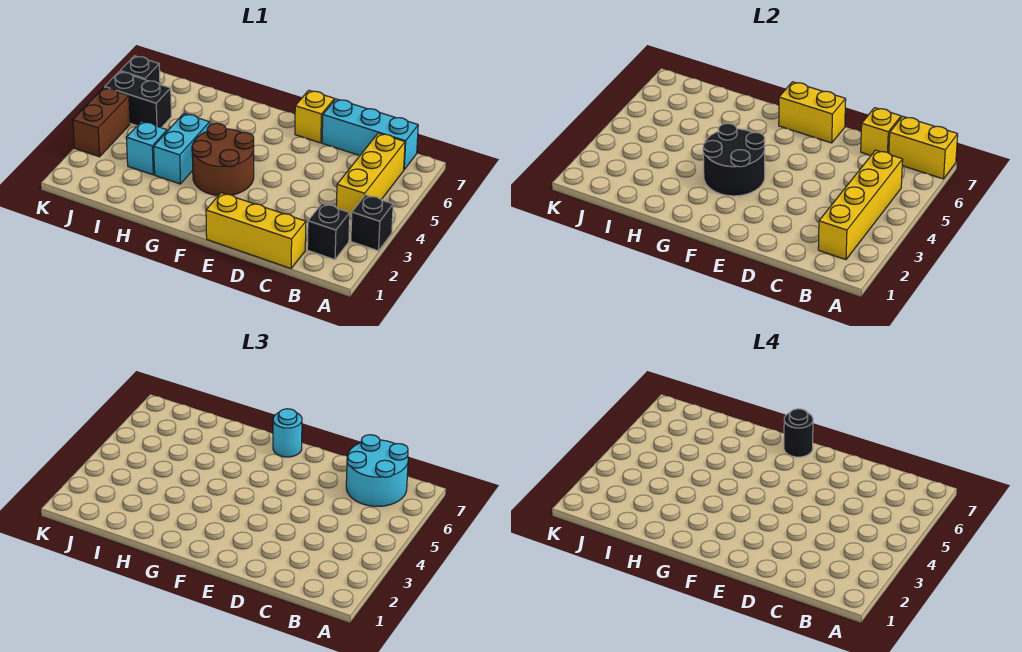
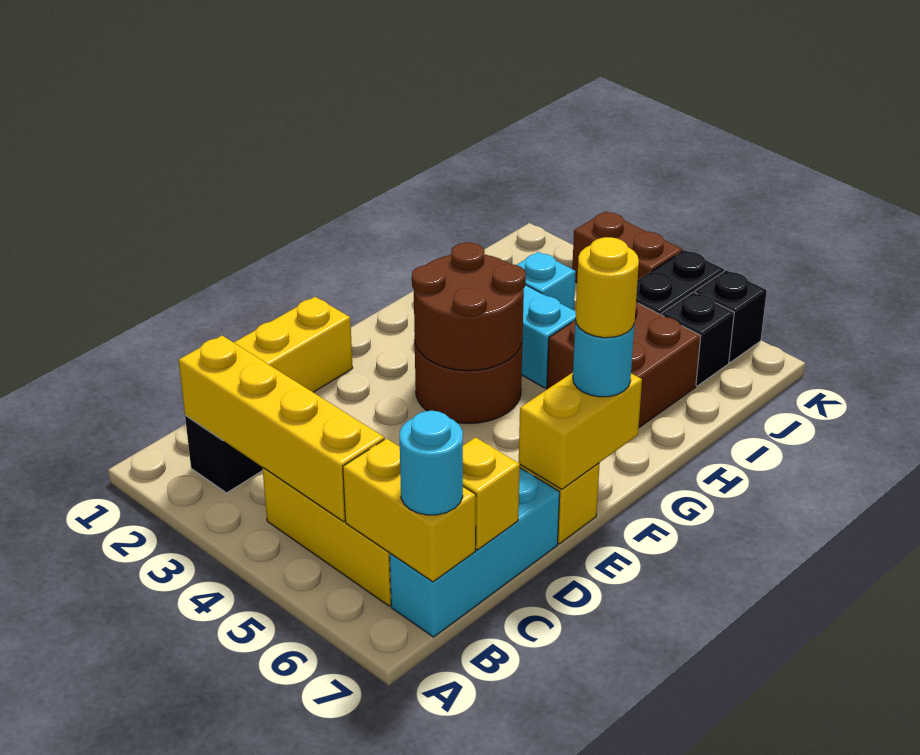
black 1x1 brick [351,195,393,251] -> black 1x1 brick moved to [661,292,734,386]
yellow 1x2 brick [889,116,958,179] -> yellow 1x2 brick turned to [343,439,476,582]
cyan 2x2 round brick [346,435,408,506] -> cyan 1x1 round brick [400,411,463,515]
black 2x2 round brick [703,123,765,196] -> brown 2x2 round brick [412,242,526,371]
black 1x1 round brick [784,409,813,457] -> yellow 1x1 round brick [576,237,639,338]
none -> brown 2x2 brick [547,301,701,428]

